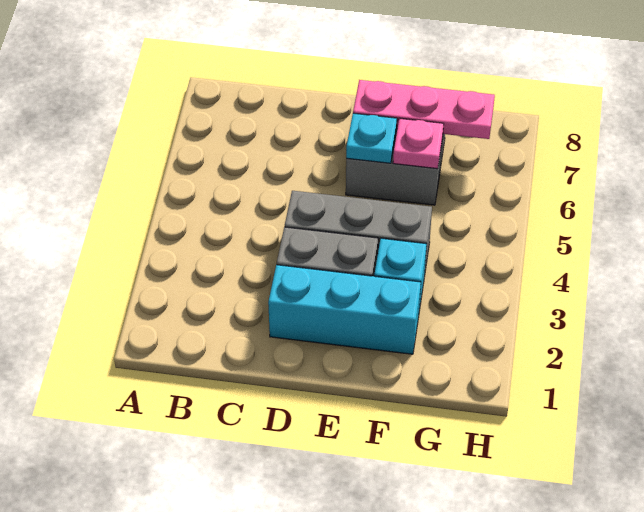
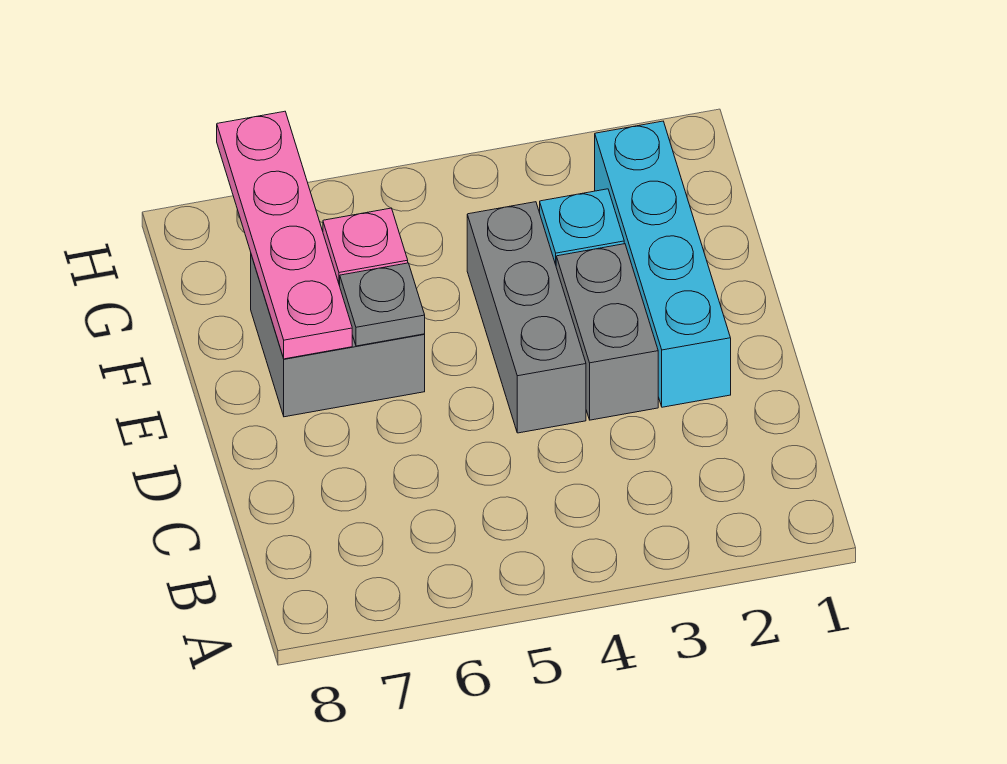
cyan 1x3 brick [268,265,421,354] -> cyan 1x4 brick [595,121,731,407]
cyan 1x1 plate [346,113,397,163] -> grey 1x1 plate [340,263,425,346]
pink 1x3 plate [353,80,495,139] -> pink 1x4 plate [217,111,352,359]

